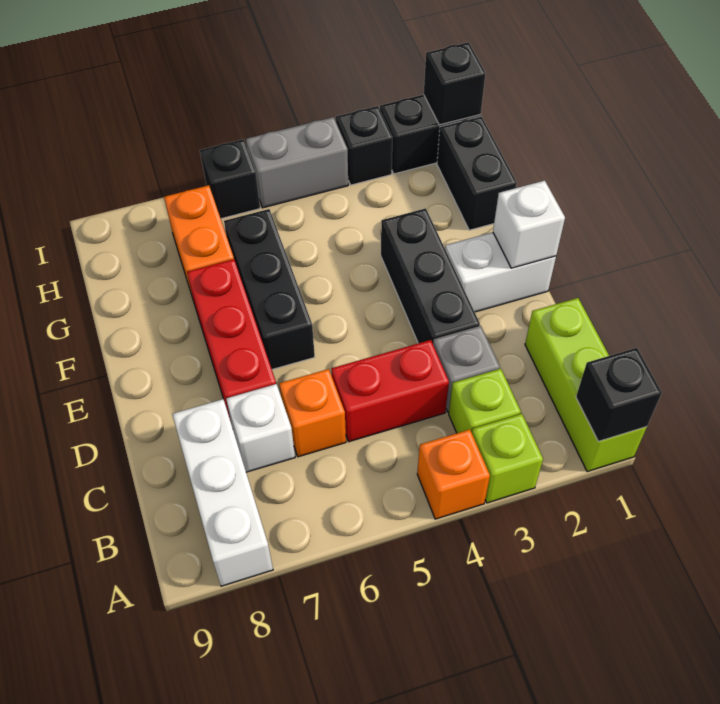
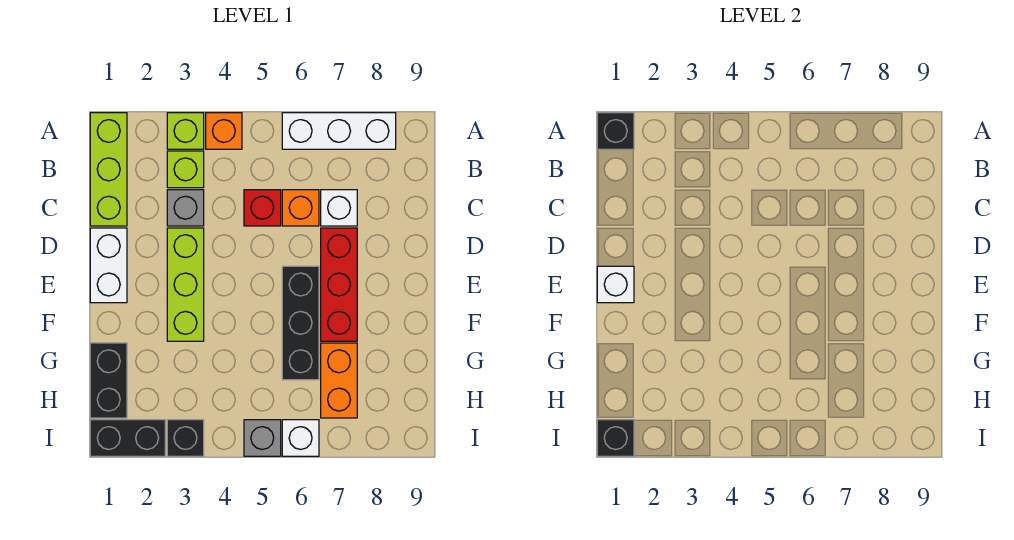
white 1x3 brick [172,399,273,586] -> white 1x3 brick turned to [282,113,396,149]
red 1x2 brick [331,340,449,442] -> red 1x1 brick [244,190,281,226]
black 1x3 brick [381,208,480,343] -> lime 1x3 brick [167,228,204,341]
white 1x2 brick [445,232,556,312] -> white 1x2 brick turned to [90,228,127,303]
grey 1x2 brick [246,117,348,208] -> grey 1x1 brick [244,420,281,456]
black 1x1 brick [200,139,260,219] -> white 1x1 brick [282,420,319,456]

